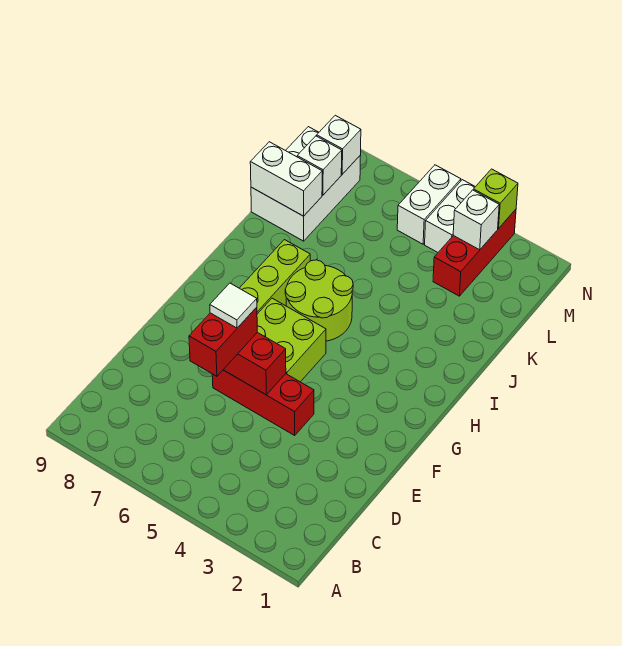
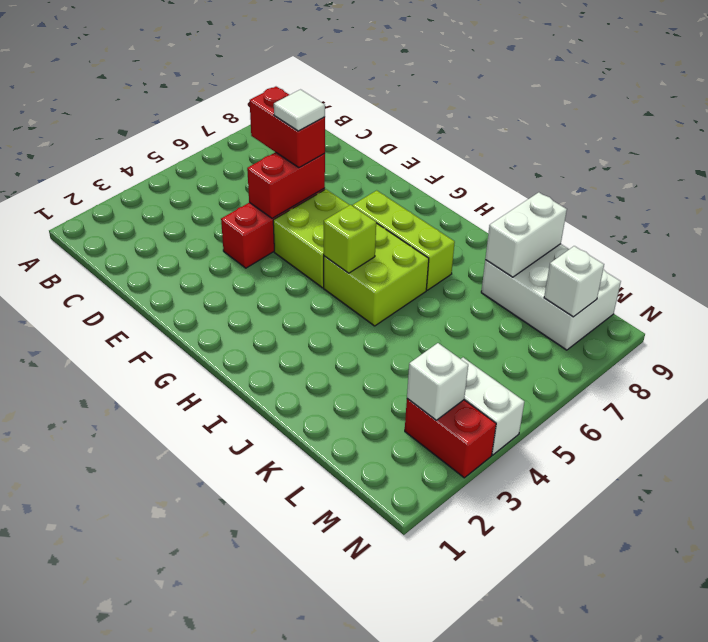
lime 2x2 round brick [285,260,353,341] -> lime 2x2 brick [324,223,429,326]
red 1x3 brick [433,209,516,296] -> red 1x2 brick [405,399,496,478]
white 1x1 brick [297,136,342,195] -> none
white 1x2 brick [397,165,461,244] -> none
lime 1x1 brick [473,169,518,228] -> lime 1x1 brick moved to [324,205,376,273]

